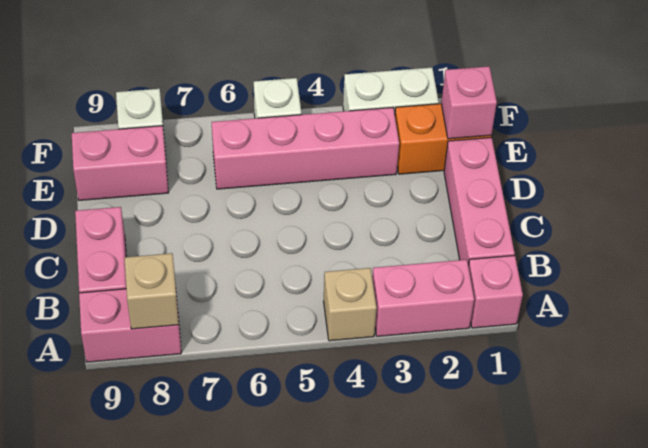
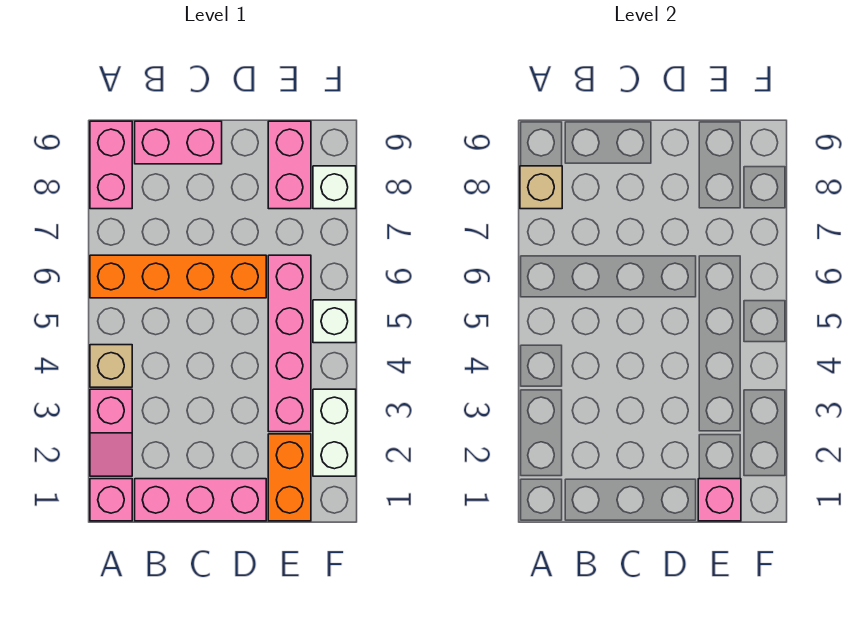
pink 1x2 brick [372,260,474,336] -> pink 1x2 slope [90,389,132,476]
none -> orange 1x4 brick [90,255,266,298]

